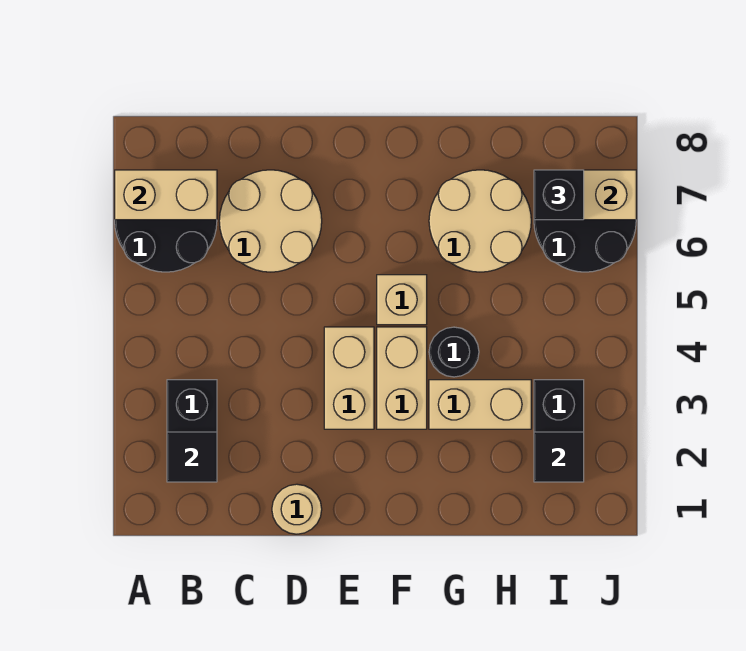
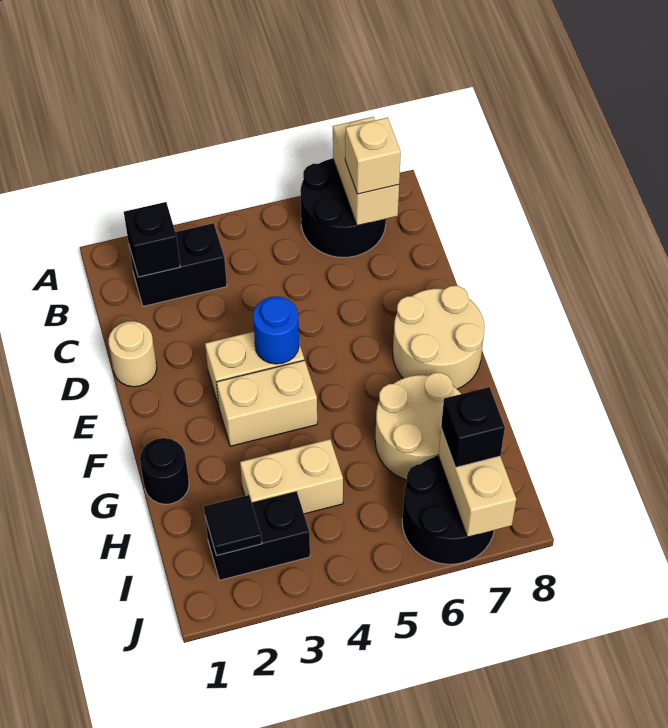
black 1x1 tile [167,432,217,482] -> black 1x1 brick [124,202,180,277]
tan 2x2 round brick [219,170,322,272] -> tan 2x2 round brick moved to [393,286,485,389]
none -> blue 1x1 round brick [253,296,299,364]
tan 1x1 brick [377,275,427,325] -> tan 1x1 brick moved to [345,117,401,194]
tan 1x2 brick [429,380,531,429] -> tan 1x2 brick turned to [240,439,343,514]
black 1x1 round brick [429,327,479,377] -> black 1x1 round brick moved to [140,438,189,504]

